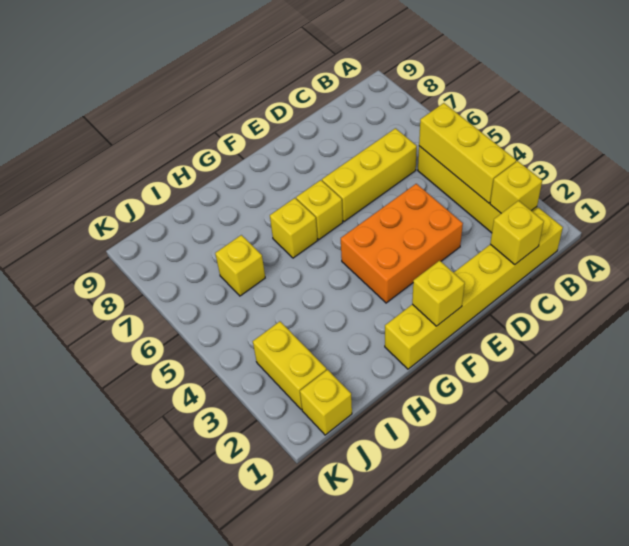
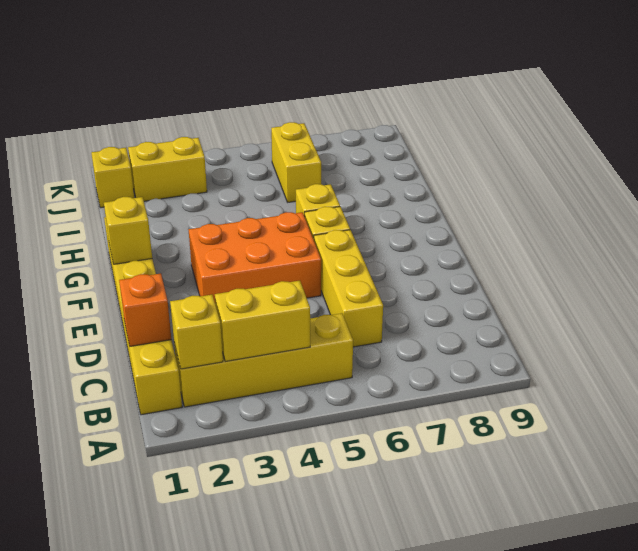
yellow 1x3 brick [419,103,516,203] -> yellow 1x2 brick [215,281,310,362]
yellow 1x1 brick [490,201,544,265] -> orange 1x1 brick [119,273,171,346]
orange 2x3 brick [341,184,463,303] -> orange 2x3 brick turned to [189,212,321,301]
yellow 1x1 brick [215,235,265,296] -> yellow 1x2 brick [271,122,321,202]

